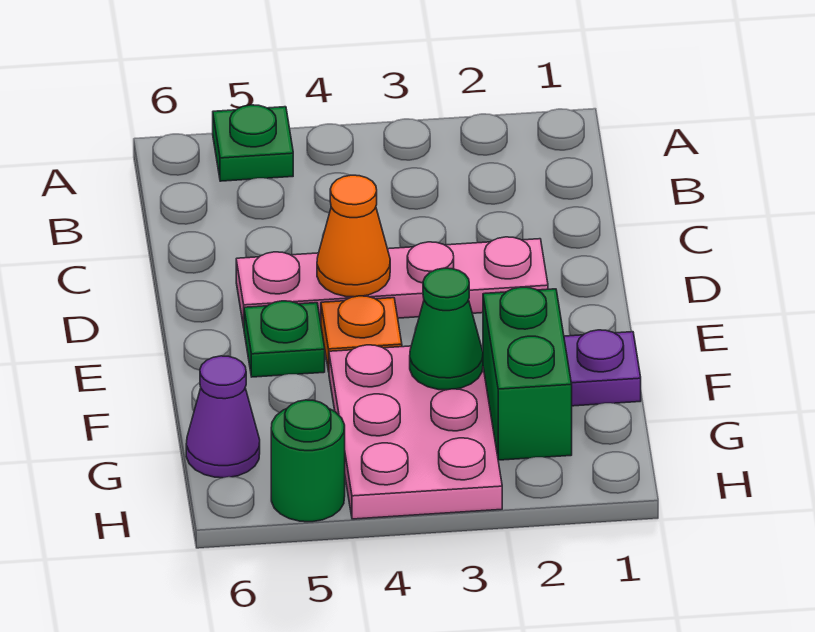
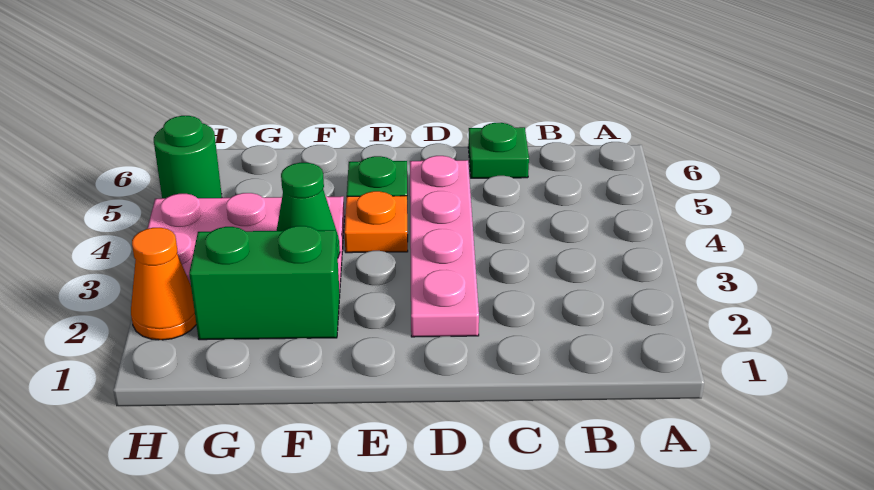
green 1x1 plate [213,105,293,181] -> green 1x1 plate moved to [468,123,529,178]
orange 1x1 cone [317,175,390,297] -> orange 1x1 cone moved to [131,228,196,340]
purple 1x1 plate [564,330,641,406] -> none
purple 1x1 cone [186,356,260,478] -> none

